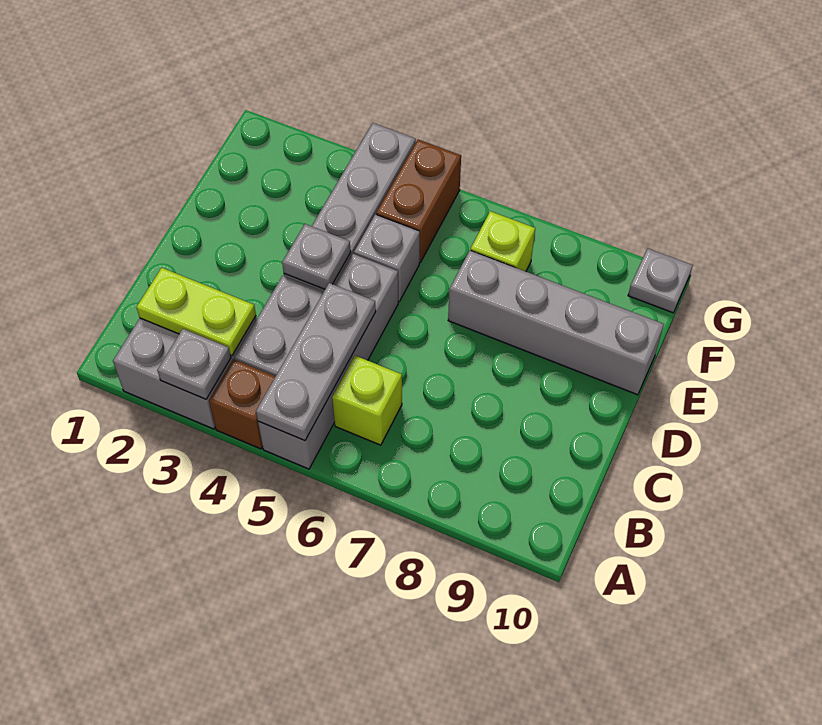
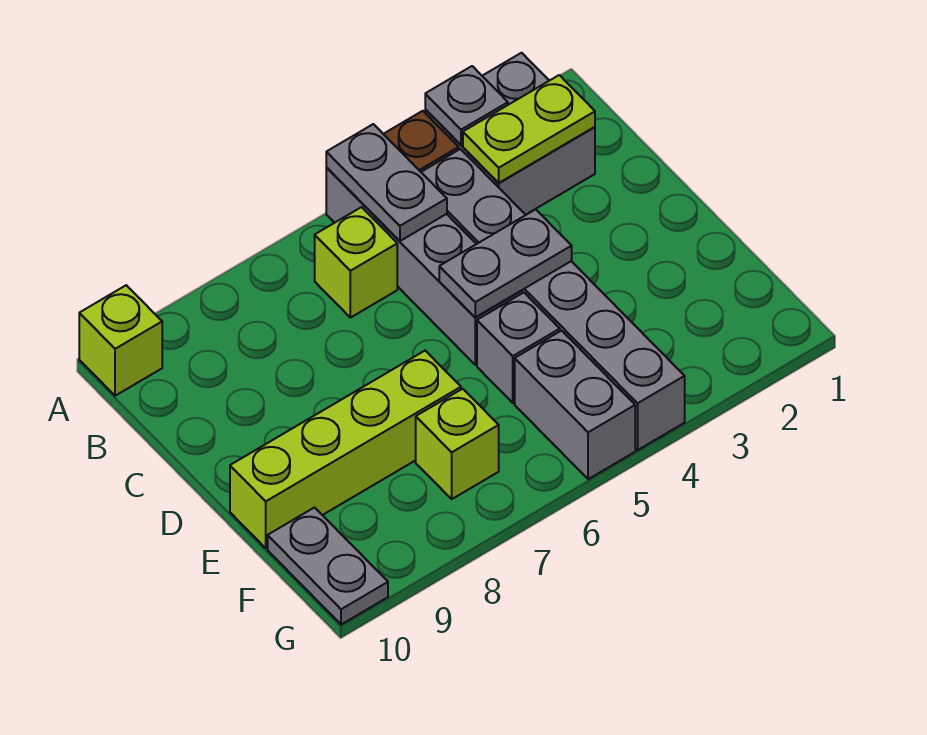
grey 1x3 plate [256,283,376,441] -> grey 1x2 plate [326,124,447,241]
none -> lime 1x1 brick [79,285,162,396]
grey 1x1 plate [282,224,351,289] -> grey 1x2 plate [439,209,572,317]
grey 1x4 brick [448,251,664,395] -> lime 1x4 brick [230,351,461,548]
brown 1x2 brick [376,140,461,263] -> grey 1x2 brick [515,331,635,479]
grey 1x1 plate [628,249,693,313] -> grey 1x2 plate [268,508,388,625]

